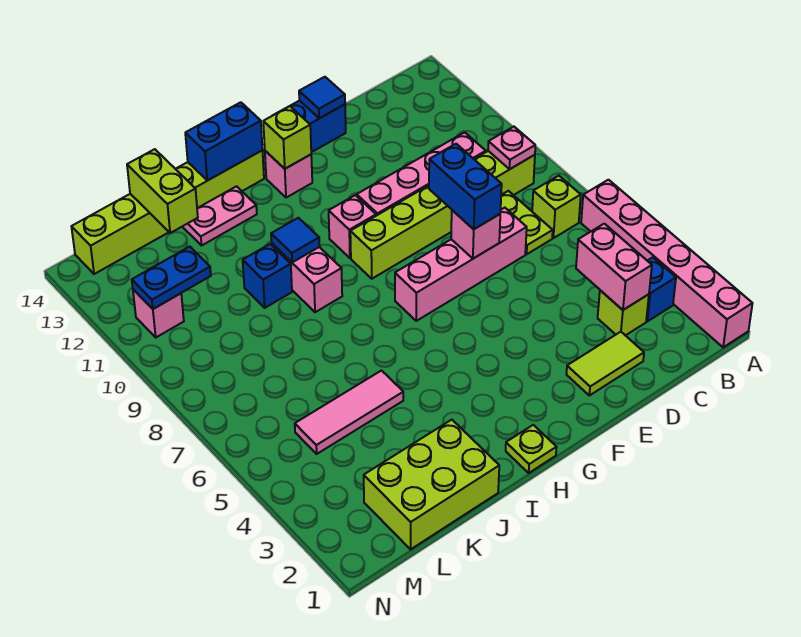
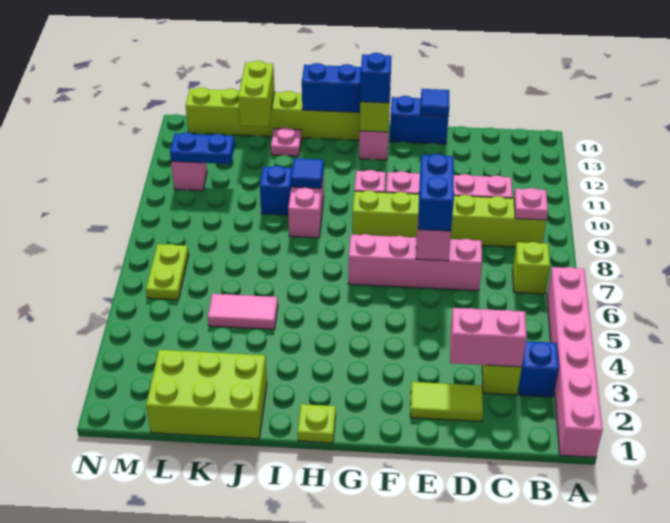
pink 1x2 brick [576,224,652,310] -> pink 1x2 brick turned to [450,308,527,367]
lime 1x2 plate [501,191,553,254] -> lime 1x2 plate moved to [146,244,189,300]
none -> blue 1x1 brick [360,53,392,103]
pink 1x2 plate [182,186,257,245] -> pink 1x1 plate [271,127,301,156]
pink 1x3 tile [295,371,403,454] -> pink 1x2 tile [208,294,278,329]

